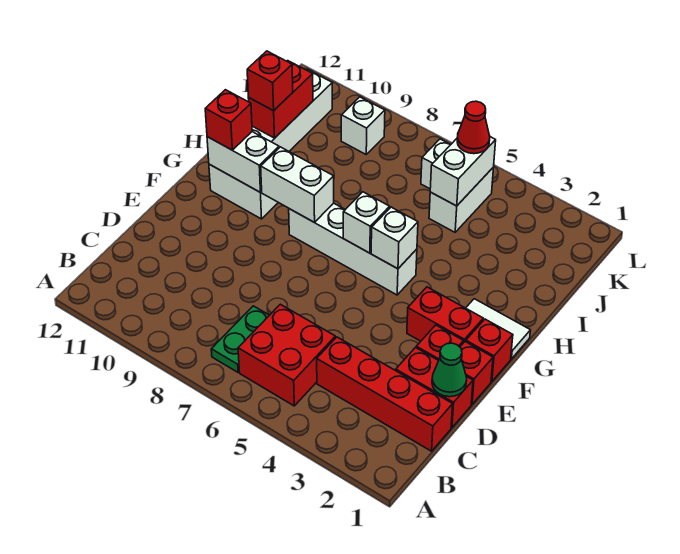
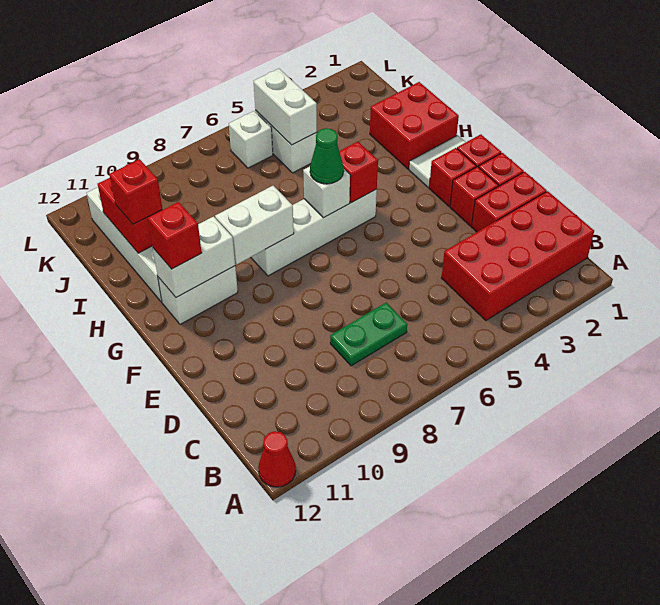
red 2x2 brick [238,304,335,406] -> red 2x2 brick moved to [370,82,459,169]
green 1x2 plate [211,306,269,372] -> green 1x2 plate turned to [330,303,407,366]
red 1x4 brick [317,337,453,451] -> red 2x4 brick [441,191,594,321]
green 1x1 cone [432,343,467,397] -> green 1x1 cone moved to [310,128,344,184]
red 1x2 brick [407,287,483,343] -> red 1x1 brick [429,148,476,206]
white 1x1 brick [371,207,418,269] -> red 1x1 brick [339,142,378,203]
red 1x1 cone [457,101,490,154] -> red 1x1 cone moved to [258,431,296,487]
white 1x1 brick [341,97,385,154] -> none

